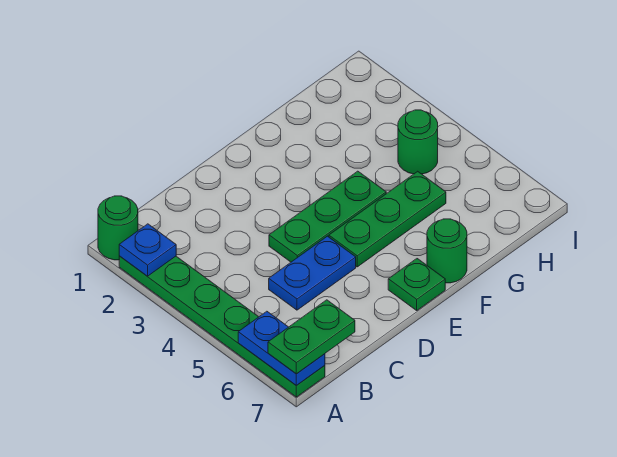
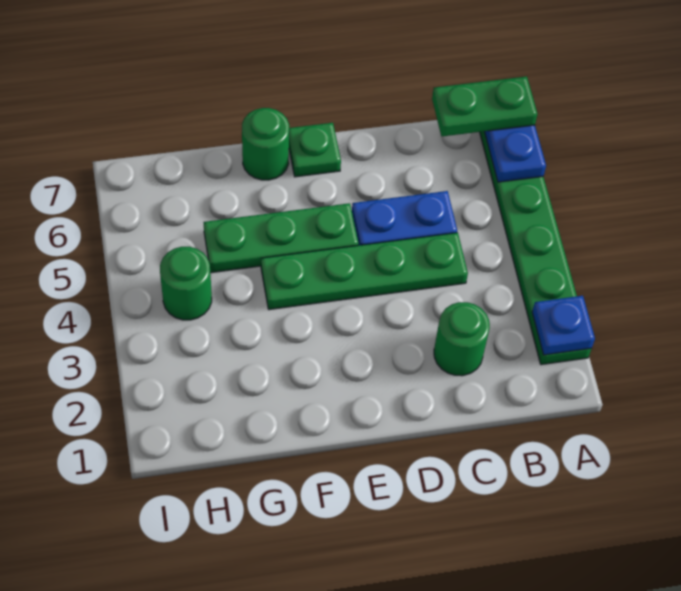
green 1x1 round brick [98,196,138,260] -> green 1x1 round brick moved to [434,302,490,376]
green 1x3 plate [269,171,386,262] -> green 1x4 plate [261,233,468,310]

